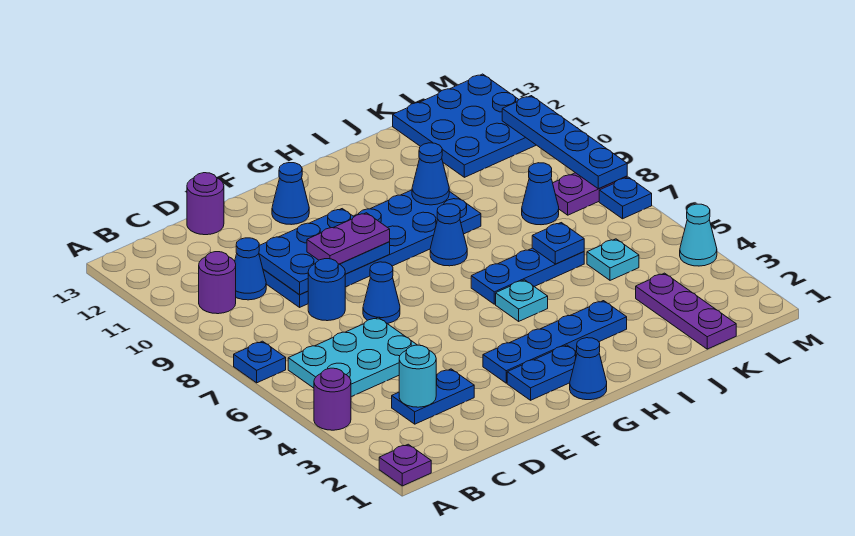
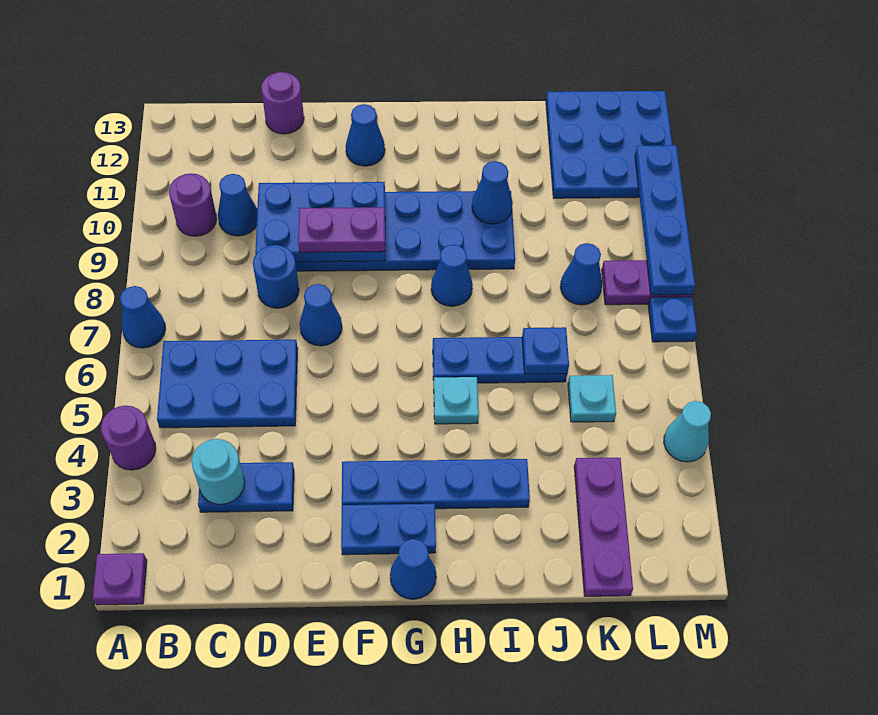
blue 1x1 plate [234,341,286,383] -> blue 1x1 cone [120,286,165,348]
cyan 2x3 plate [288,317,417,397] -> blue 2x3 plate [157,340,298,428]

